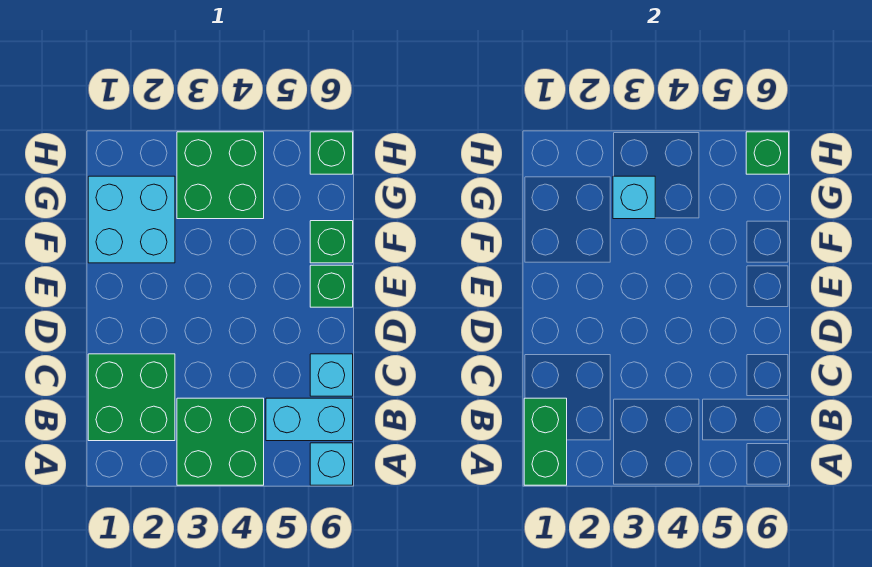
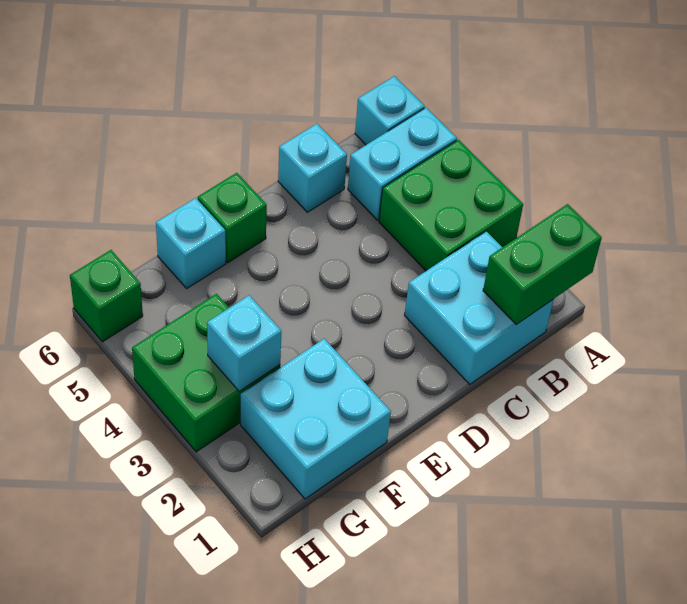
green 2x2 brick [88,354,175,441] -> cyan 2x2 brick [404,231,554,384]
cyan 1x2 brick [266,398,353,441] -> cyan 1x2 brick turned to [348,108,457,220]
green 1x1 brick [310,221,353,263] -> cyan 1x1 brick [156,198,226,288]
green 1x1 brick [746,132,789,174] -> none

